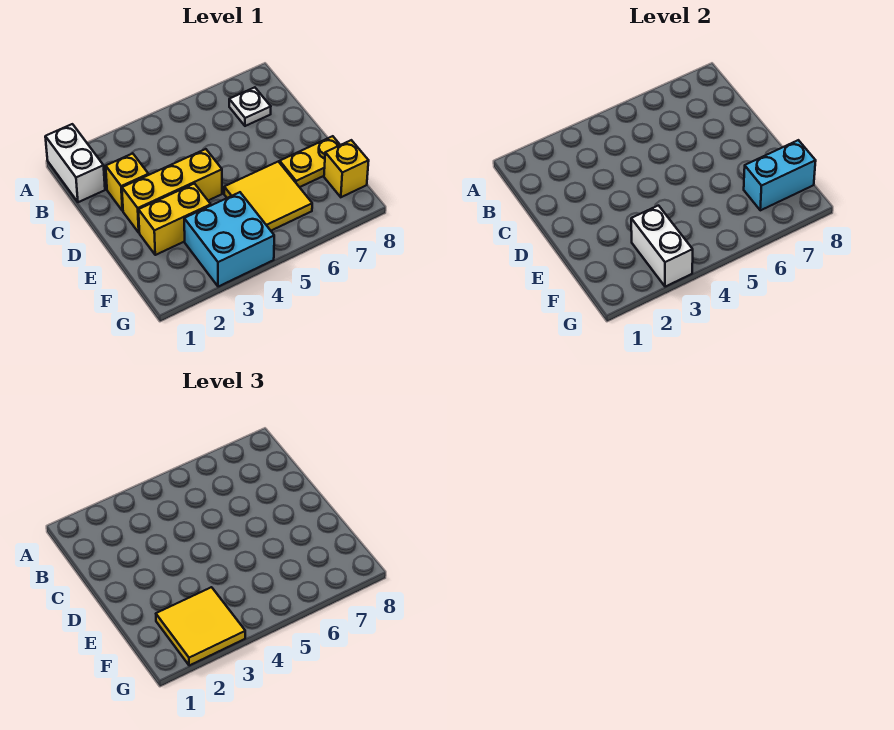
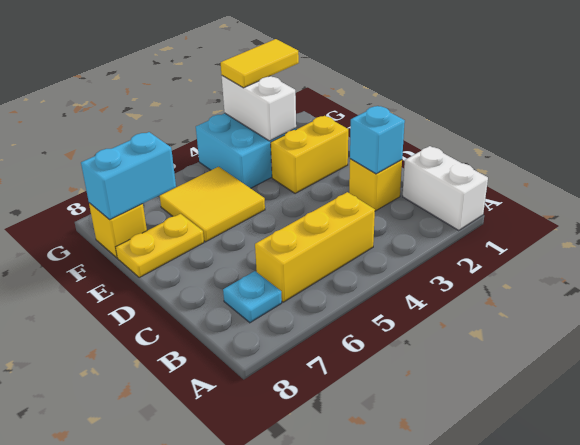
white 1x1 plate [229,87,271,126] -> cyan 1x1 plate [223,271,282,323]
none -> cyan 1x1 brick [350,106,405,174]
yellow 1x3 brick [122,149,222,233] -> yellow 1x3 brick moved to [255,192,375,302]
yellow 2x2 tile [156,587,245,666] -> yellow 1x2 tile [221,39,299,88]

